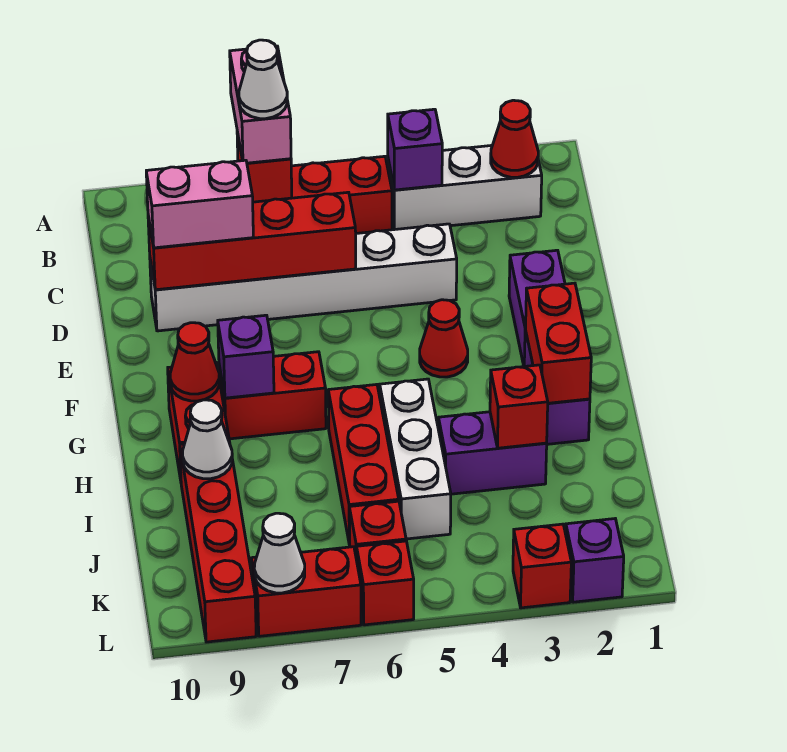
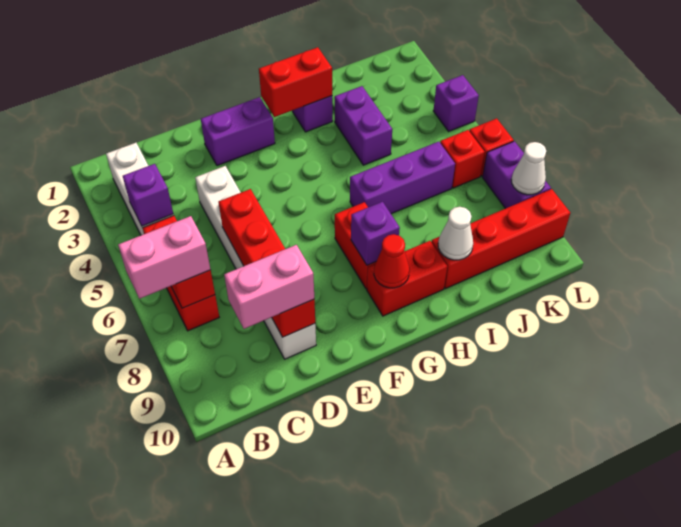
red 1x1 cone [491,100,538,177] -> none
white 1x1 cone [239,40,287,119] -> none
pink 1x2 brick [146,160,253,248] -> pink 1x2 brick turned to [224,245,314,329]
red 1x1 cone [420,300,468,377] -> none
white 1x3 brick [380,379,451,539] -> none
red 1x3 brick [328,384,399,545] -> purple 1x3 brick [350,142,455,214]
red 1x1 brick [490,365,548,448] -> none
purple 1x1 brick [566,519,624,602] -> purple 1x1 brick moved to [433,75,479,131]
red 1x1 brick [513,524,571,608] -> none
red 1x2 brick [251,547,361,636] -> purple 1x2 brick [483,141,551,209]

